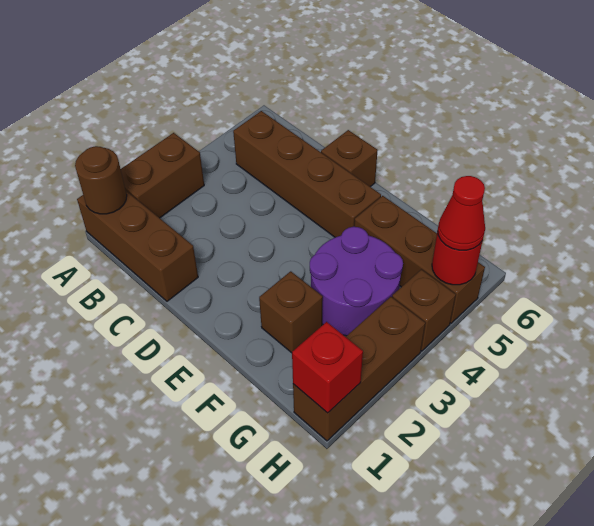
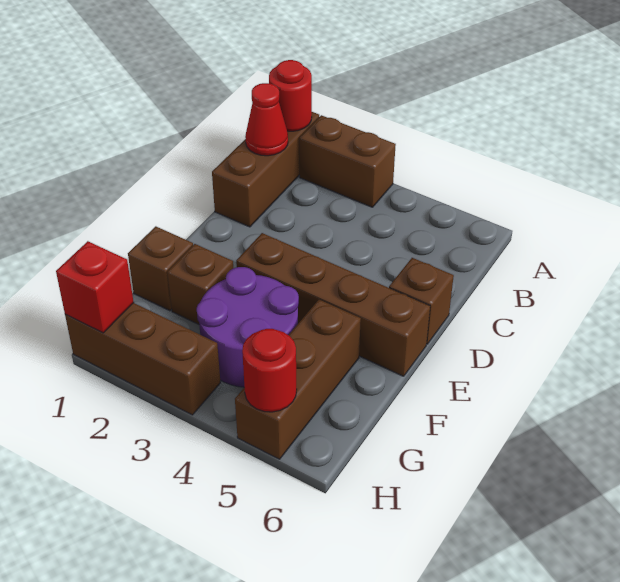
brown 1x1 round brick [75,146,127,214] -> red 1x1 round brick [269,60,312,131]
brown 1x4 brick [233,111,381,237] -> brown 1x4 brick turned to [236,233,430,376]
brown 1x1 brick [392,269,456,351] -> brown 1x1 brick moved to [128,226,193,311]
red 1x1 cone [438,176,485,250] -> red 1x1 cone moved to [245,83,288,156]

